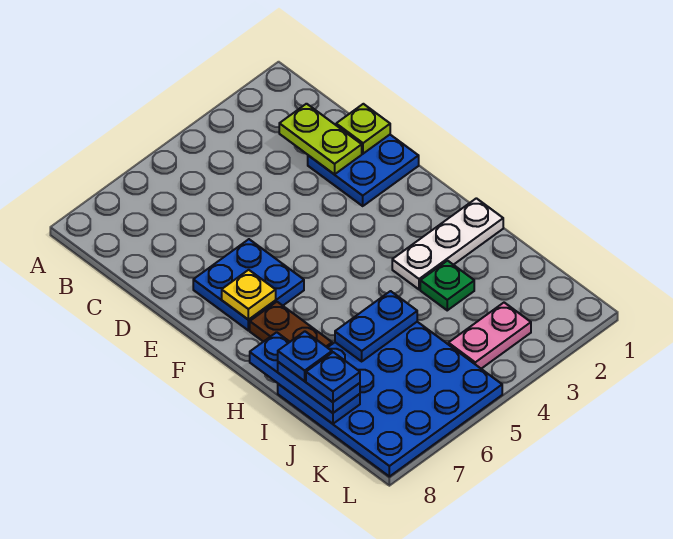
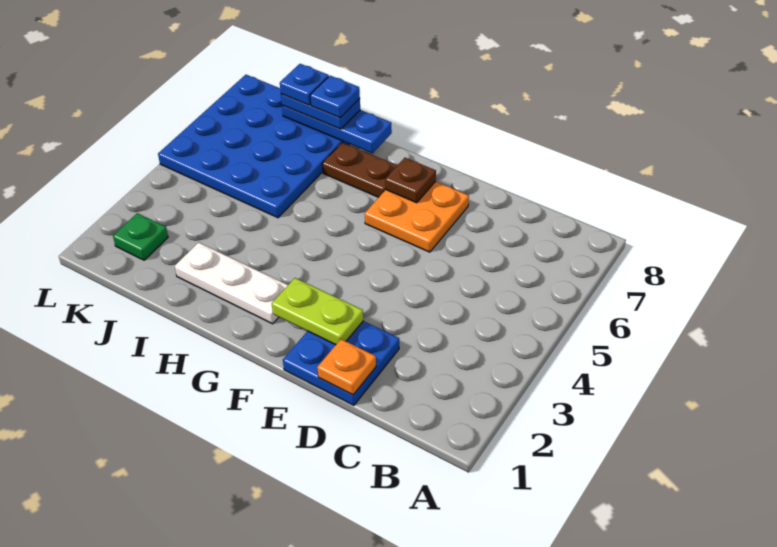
lime 1x2 plate [279,104,362,174] -> lime 1x2 plate moved to [272,278,363,345]
lime 1x1 plate [336,104,390,154] -> orange 1x1 plate [317,339,376,395]
blue 2x2 plate [193,239,304,330] -> orange 2x2 plate [365,182,469,252]
yellow 1x1 plate [222,270,276,320] -> brown 1x1 plate [385,158,436,203]
white 1x3 plate [392,198,503,289] -> white 1x3 plate turned to [175,242,288,324]
green 1x1 plate [420,261,474,310] -> green 1x1 plate moved to [113,213,168,260]
blue 1x2 plate [335,291,417,361] -> none
pink 1x2 plate [448,303,531,369] -> none

